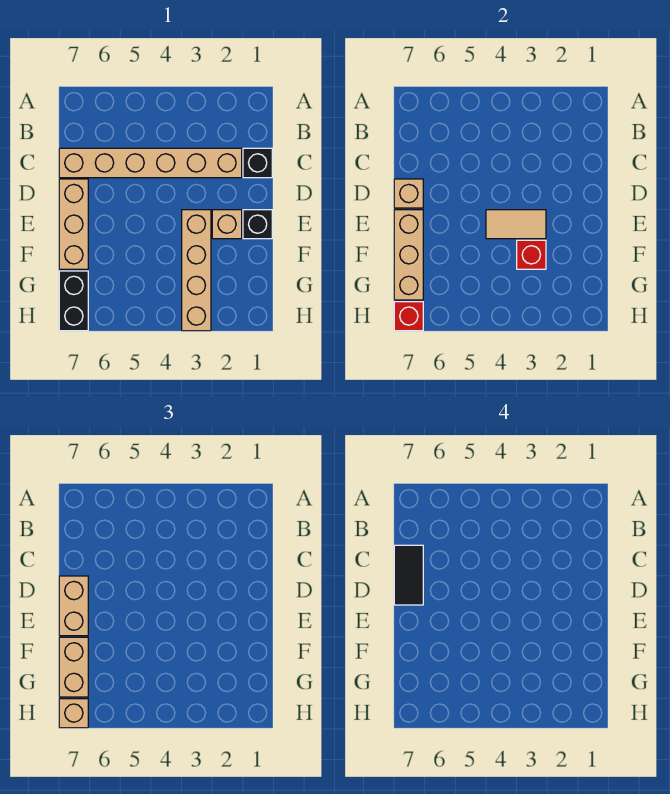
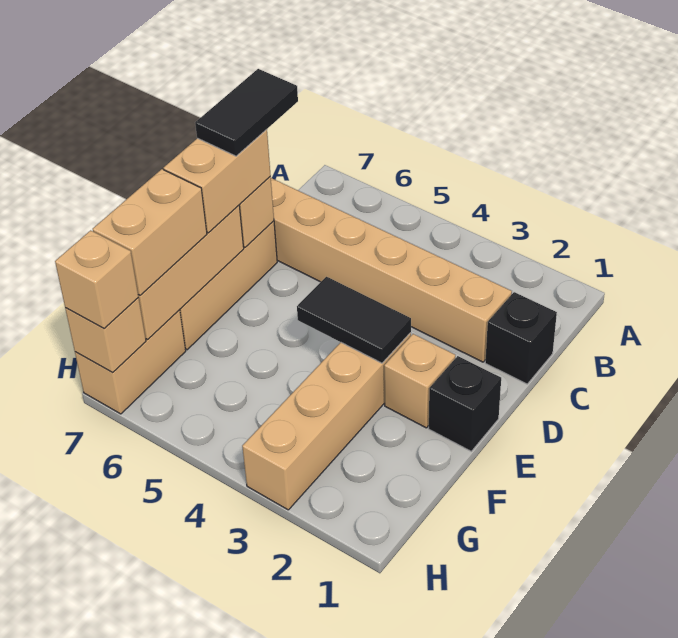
tan 1x2 tile [486,210,546,239] -> black 1x2 tile [297,277,411,363]
red 1x1 brick [517,240,546,269] -> none
black 1x2 brick [59,271,88,331] -> tan 1x2 brick [75,310,186,414]
red 1x1 brick [394,302,423,331] -> tan 1x1 brick [65,298,146,373]

